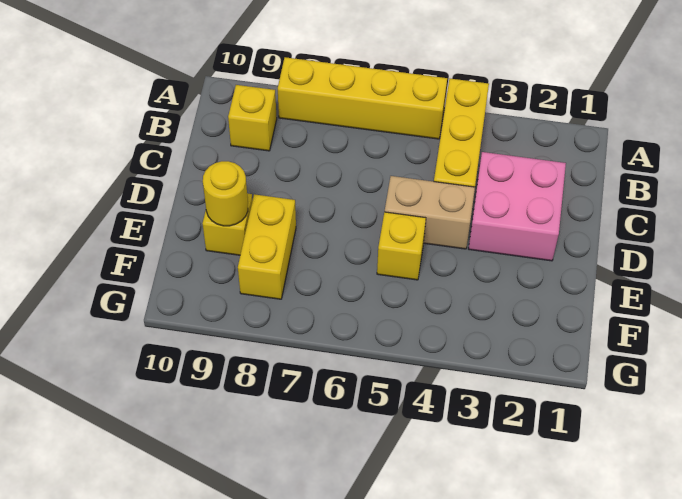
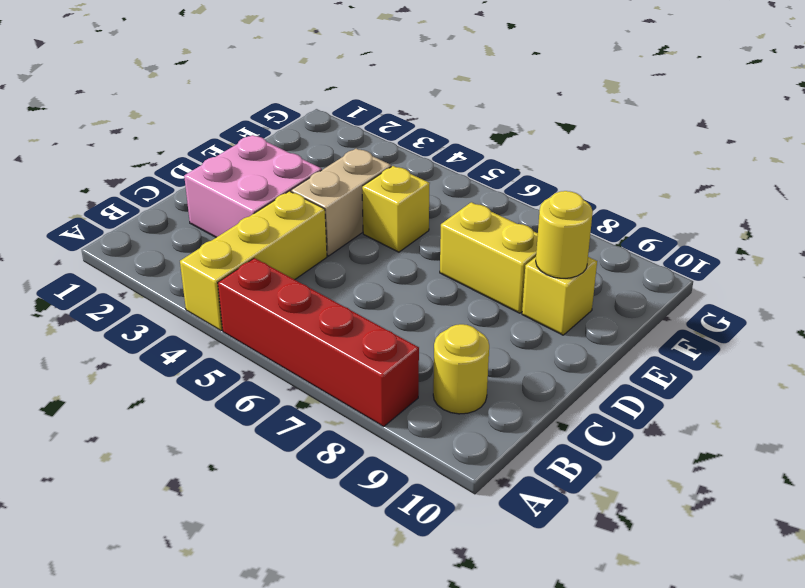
yellow 1x4 brick [278,57,447,139] -> red 1x4 brick [218,258,419,427]
yellow 1x1 brick [228,85,277,151] -> yellow 1x1 round brick [433,324,489,414]
tan 1x2 brick [385,176,475,249] -> tan 1x2 brick turned to [291,149,391,256]
yellow 1x2 brick [238,194,296,299] -> yellow 1x2 brick turned to [440,202,538,313]

